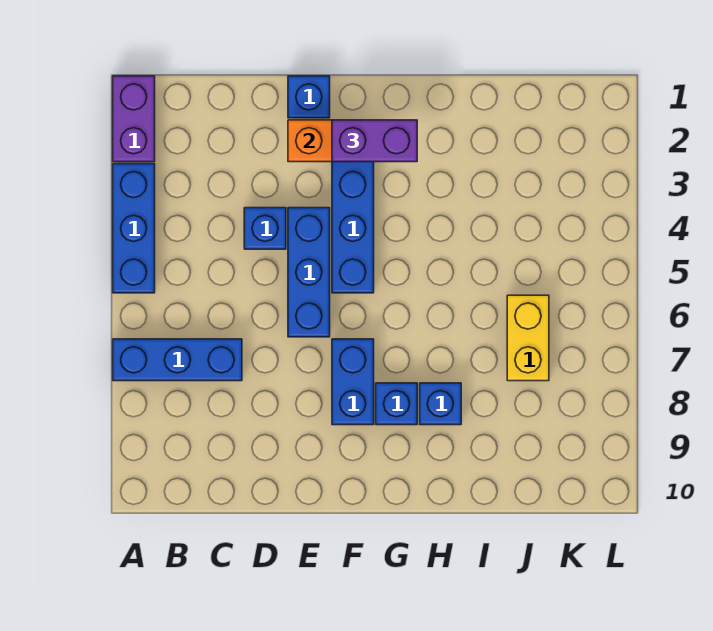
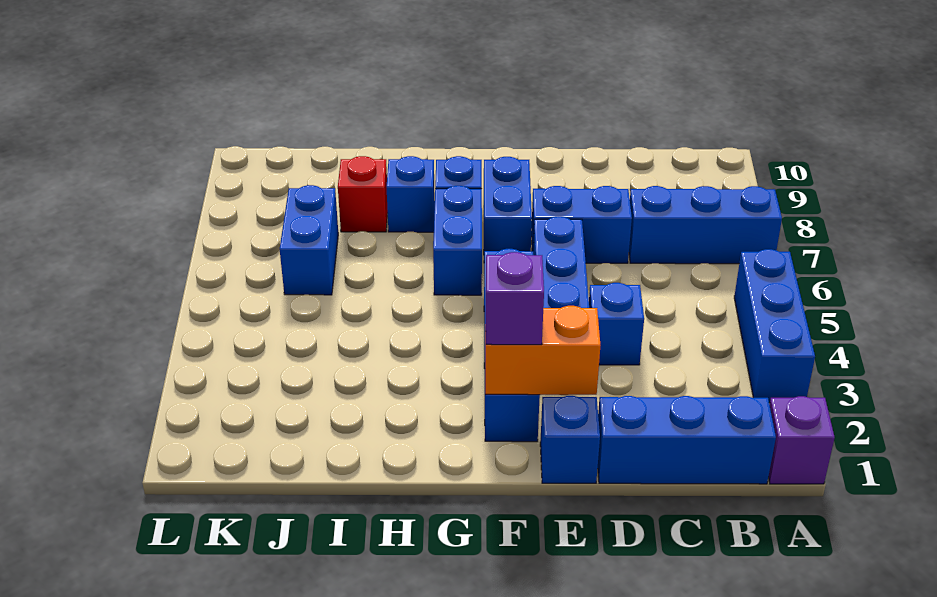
purple 1x2 brick [113,76,155,162] -> purple 1x1 brick [768,396,835,484]
none -> blue 1x3 brick [598,396,776,484]
none -> blue 1x2 brick [531,186,632,263]
purple 1x2 brick [332,120,417,162] -> purple 1x1 brick [486,252,544,345]
none -> blue 1x2 brick [433,186,482,295]
none -> red 1x1 brick [338,156,388,232]
yellow 1x2 brick [507,295,549,381] -> blue 1x2 brick [280,185,338,295]

